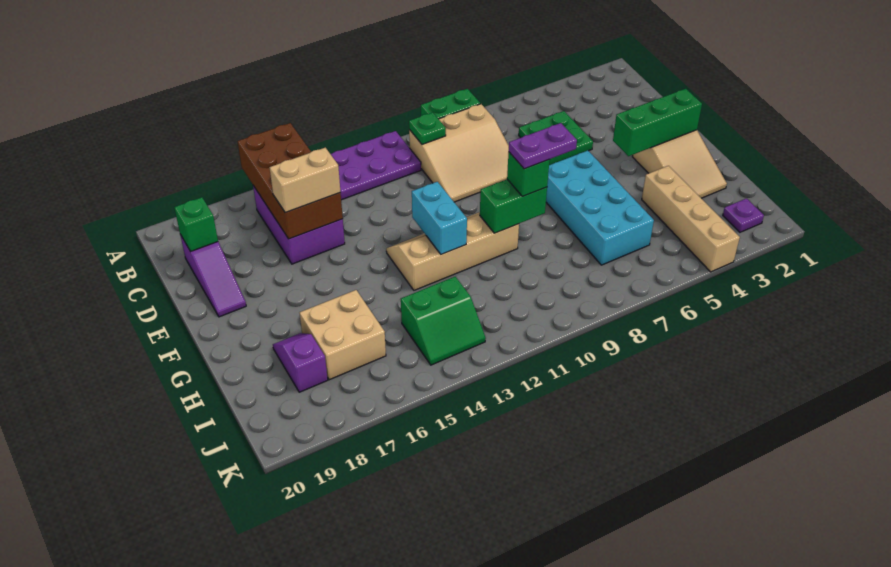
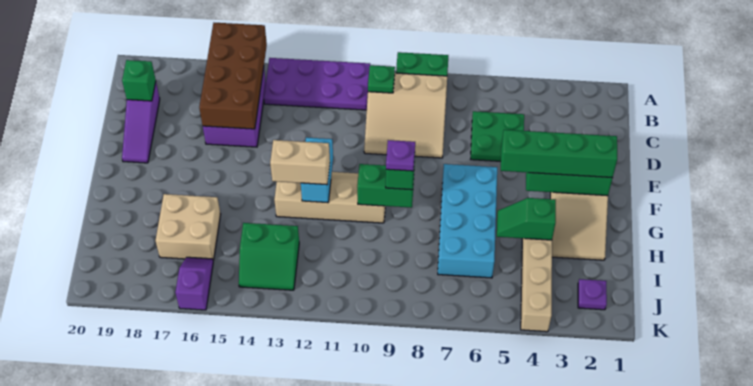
tan 1x2 brick [270,148,340,213] -> tan 1x2 brick moved to [270,140,330,185]
none -> green 1x4 brick [501,130,617,178]
purple 1x2 plate [509,123,577,169] -> purple 1x1 plate [386,140,415,171]
none -> green 1x2 slope [497,198,556,240]
purple 1x2 slope [273,333,328,392] -> purple 1x2 slope moved to [175,257,213,310]

